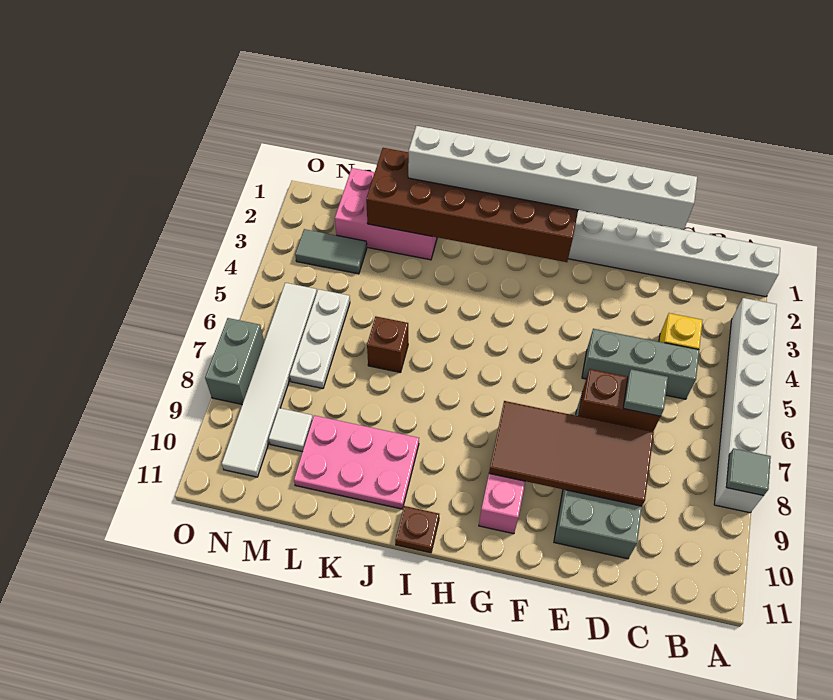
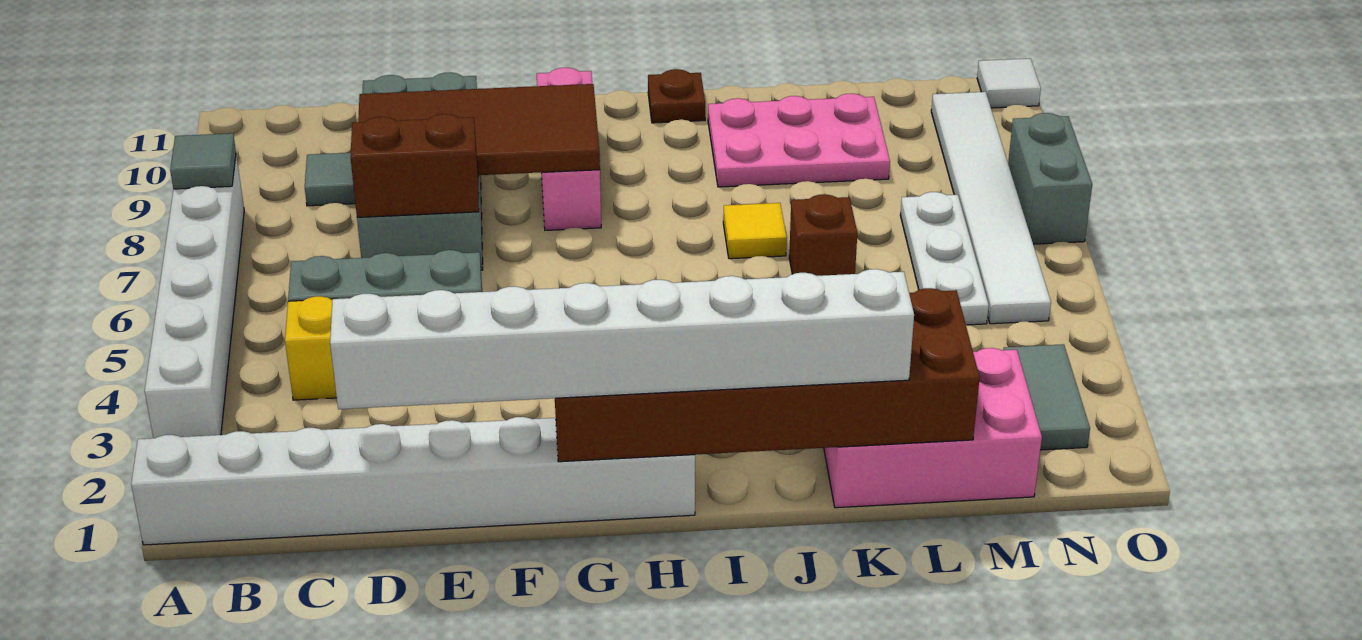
grey 1x1 tile [623,369,668,416] -> grey 1x1 tile moved to [305,153,355,206]
none -> yellow 1x1 tile [723,203,787,259]
grey 1x2 tile [295,229,367,274] -> grey 1x2 tile turned to [1003,344,1090,450]
white 1x1 tile [269,408,313,452] -> white 1x1 tile moved to [977,58,1041,108]

